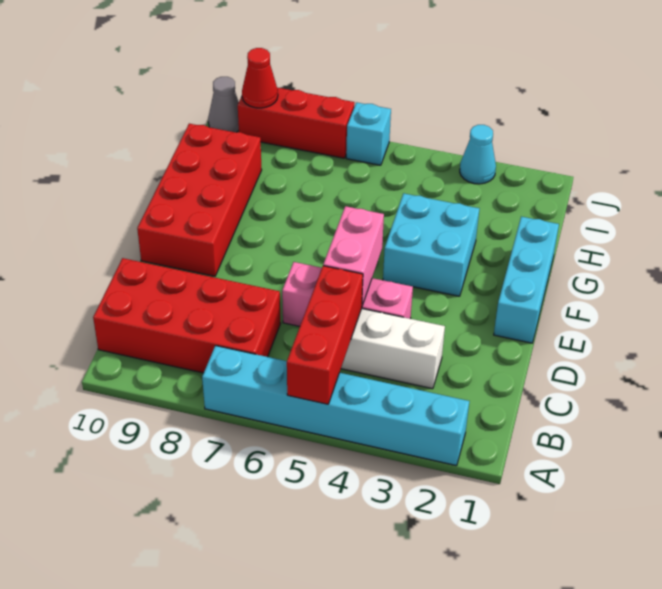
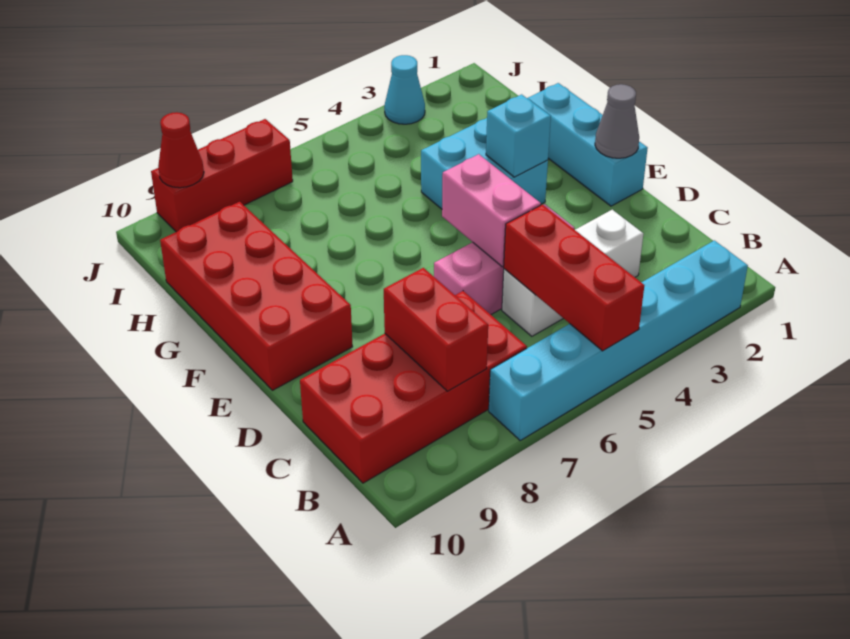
none -> red 1x2 brick [384,268,488,391]
cyan 1x1 brick [346,102,391,165] -> cyan 1x1 brick moved to [486,94,551,177]
grey 1x1 cone [208,77,239,132] -> grey 1x1 cone moved to [595,84,639,158]

